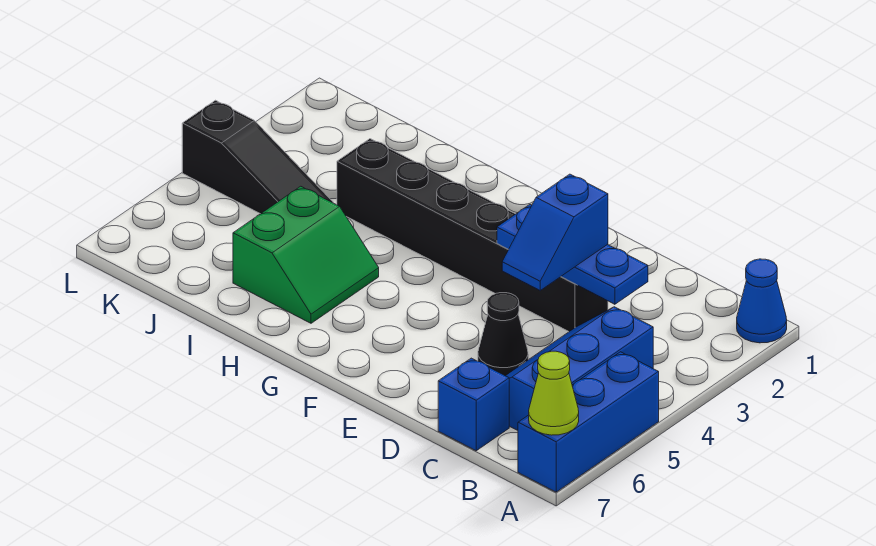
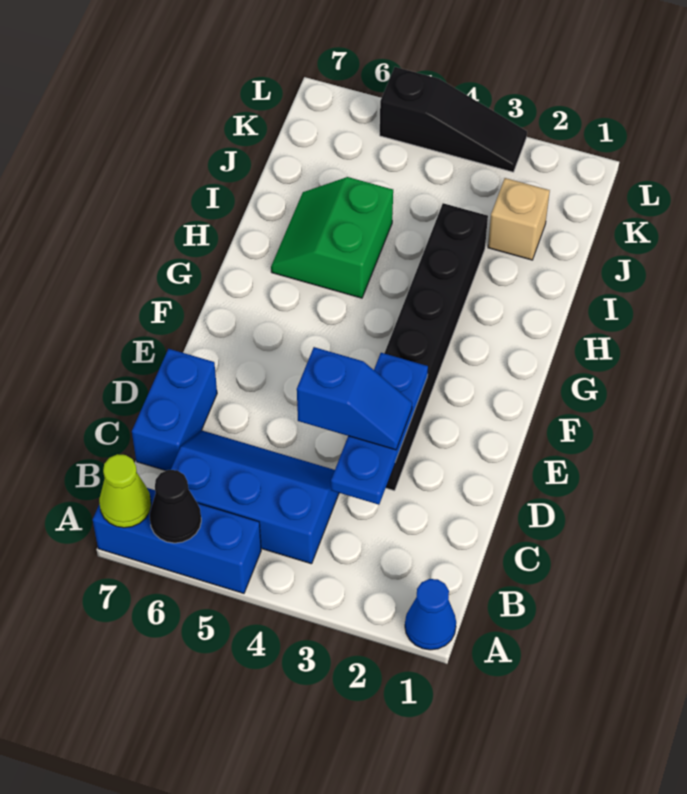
blue 1x1 brick [438,358,509,451] -> blue 1x2 brick [132,349,217,471]
blue 1x2 slope [502,174,608,290] -> blue 1x2 slope turned to [297,347,412,450]
black 1x1 cone [478,293,528,376] -> black 1x1 cone moved to [150,470,201,543]
green 2x2 slope [233,186,379,323] -> green 2x2 slope turned to [271,177,393,298]
none -> tan 1x1 brick [488,178,550,260]
black 1x3 slope [182,100,333,214] -> black 1x3 slope turned to [380,67,527,172]

